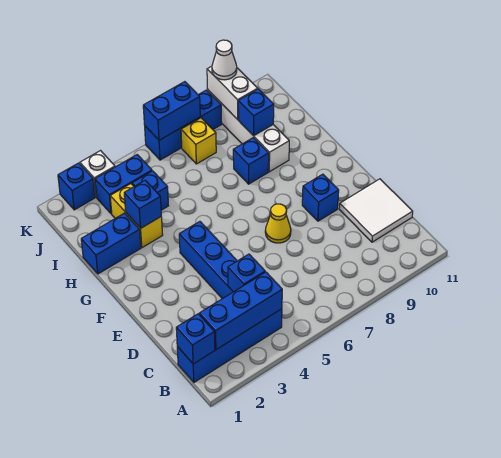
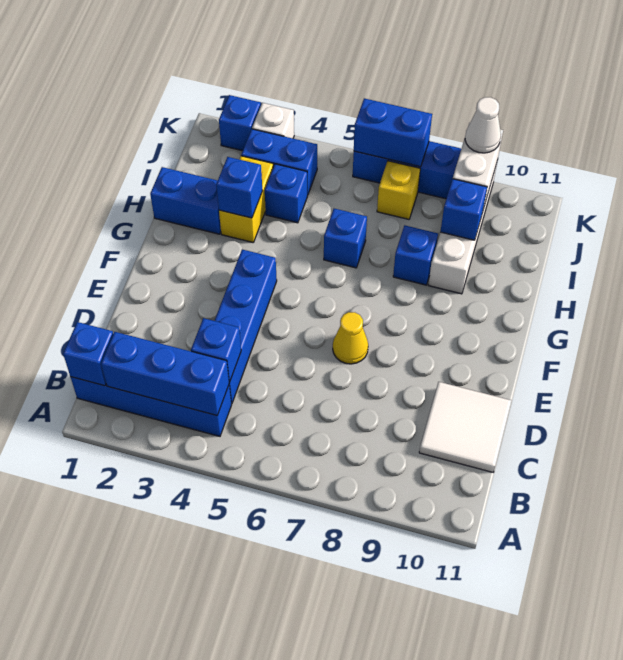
blue 1x1 brick [302,174,339,221] -> blue 1x1 brick moved to [324,209,367,268]

